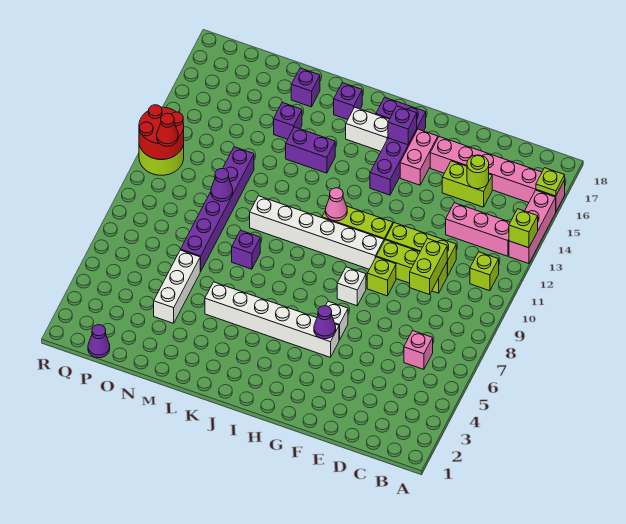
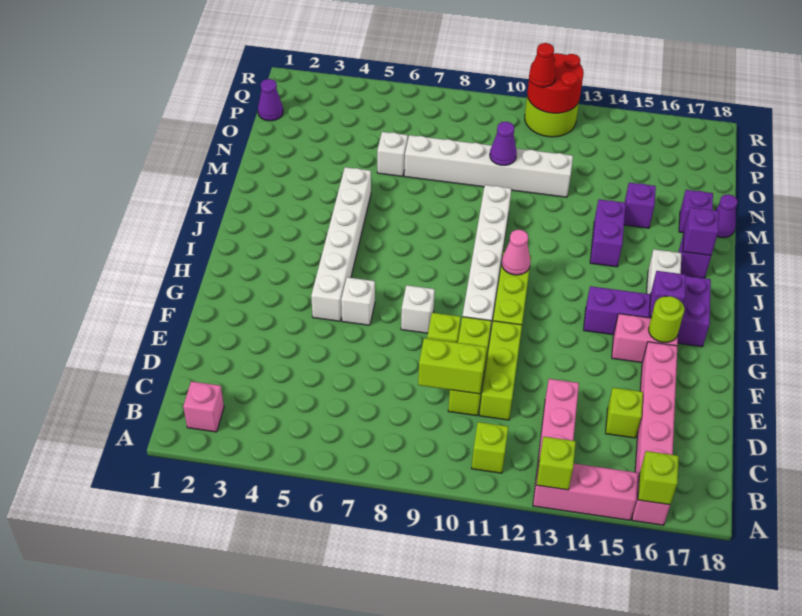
lime 1x1 plate [536,168,565,196] -> lime 1x1 brick [638,451,679,505]
pink 1x1 brick [404,331,433,369] -> pink 1x1 brick moved to [183,381,224,432]
lime 1x2 brick [442,161,492,207] -> lime 1x1 brick [606,388,643,438]
lime 1x1 round brick [467,155,489,189] -> lime 1x1 round brick moved to [649,296,685,342]
purple 1x1 cone [314,306,336,339] -> purple 1x1 cone moved to [715,194,738,238]
purple 1x1 brick [232,230,260,269] -> purple 1x1 brick moved to [683,208,719,255]
white 1x3 brick [154,250,200,323] -> white 1x1 brick [377,132,408,176]
purple 1x6 brick [181,147,254,272] -> white 1x6 brick [404,135,573,197]

